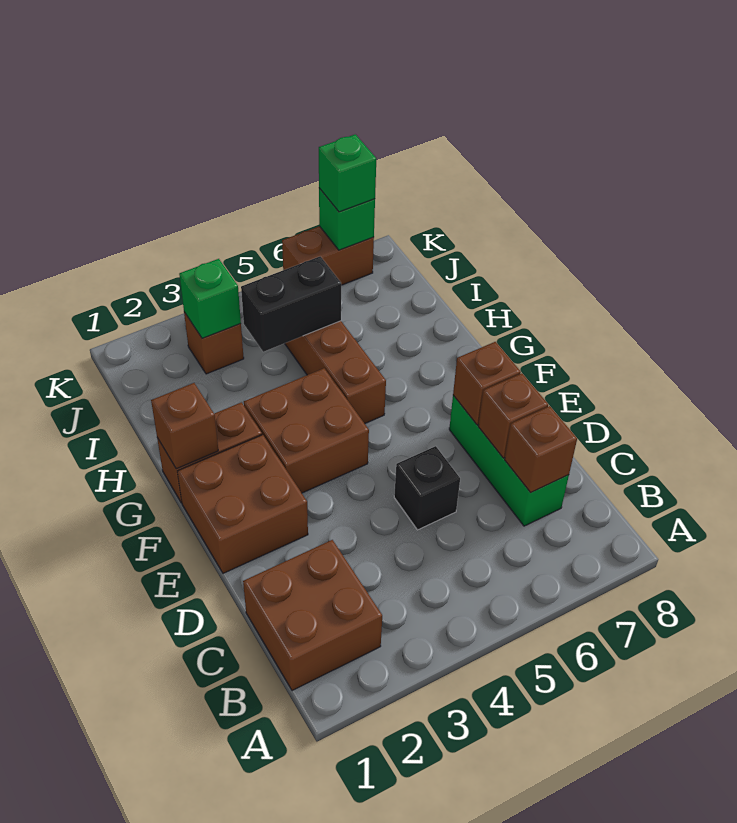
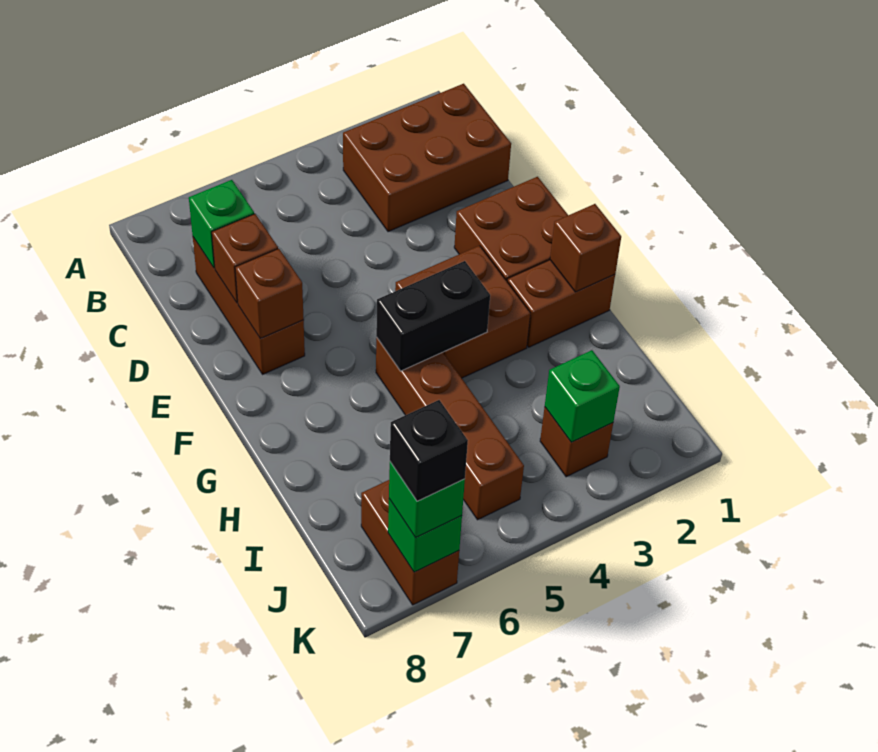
brown 2x2 brick [243,540,382,691] -> brown 2x3 brick [343,84,511,232]
green 1x3 brick [449,395,569,526] -> brown 1x3 brick [193,237,305,374]
brown 1x1 brick [505,406,577,493] -> green 1x1 brick [189,180,254,268]
black 1x1 brick [394,446,460,530] -> black 1x1 brick moved to [390,400,468,501]
black 1x2 brick [241,256,341,352] -> black 1x2 brick moved to [376,261,490,371]
brown 1x2 brick [282,226,374,285] -> brown 1x2 brick turned to [361,480,459,605]

